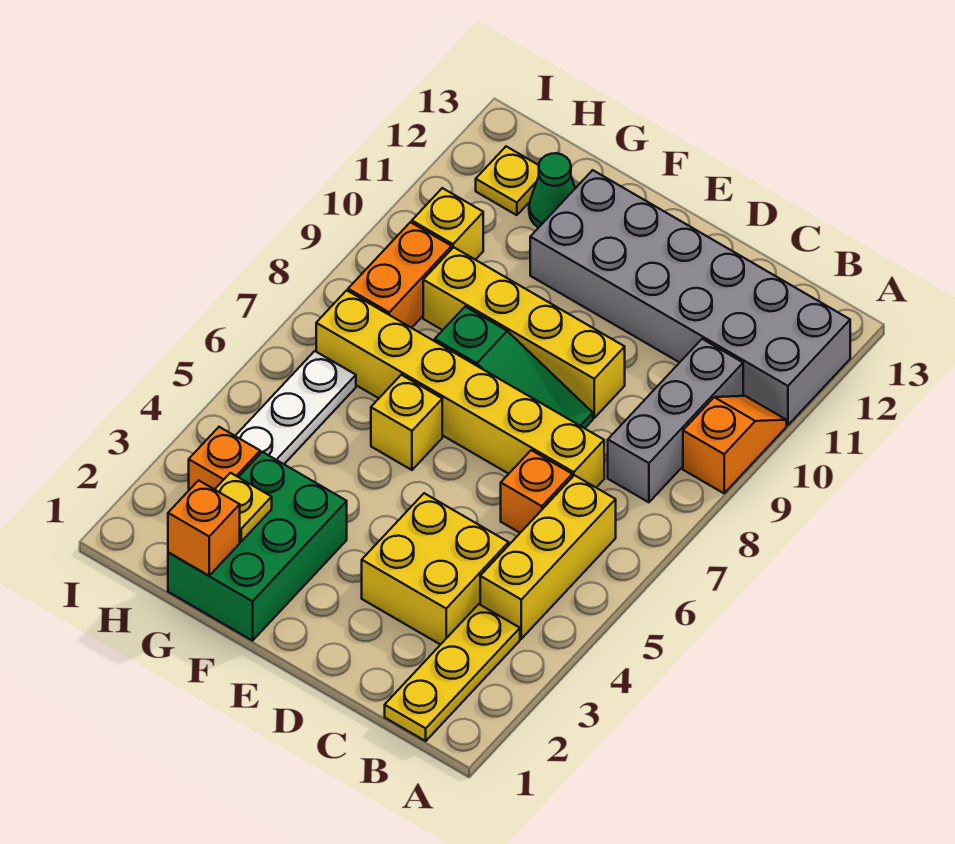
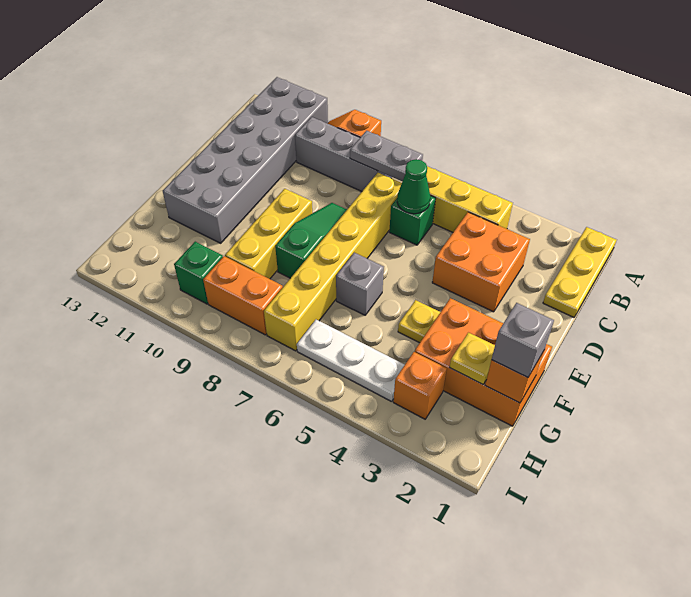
yellow 1x3 plate [385,604,520,741] -> yellow 1x3 plate turned to [543,227,616,317]
none -> grey 1x2 plate [350,131,423,181]
yellow 2x2 brick [362,493,509,645] -> orange 2x2 brick [432,212,530,312]
orange 1x1 brick [501,450,572,533] -> green 1x1 brick [389,196,436,245]
yellow 1x4 brick [423,247,625,418] -> yellow 1x3 brick [225,189,312,279]
green 2x3 brick [168,452,347,641] -> orange 2x3 brick [415,298,552,426]
yellow 1x1 brick [371,375,442,470] -> grey 1x1 brick [336,253,384,315]
none -> grey 1x1 brick [492,303,554,377]
green 1x1 cone [529,153,575,228] -> green 1x1 cone moved to [397,159,430,214]
yellow 1x1 brick [412,188,483,260] -> green 1x1 brick [174,242,223,304]
yellow 1x1 plate [476,146,539,215] -> yellow 1x1 plate moved to [398,300,440,343]

